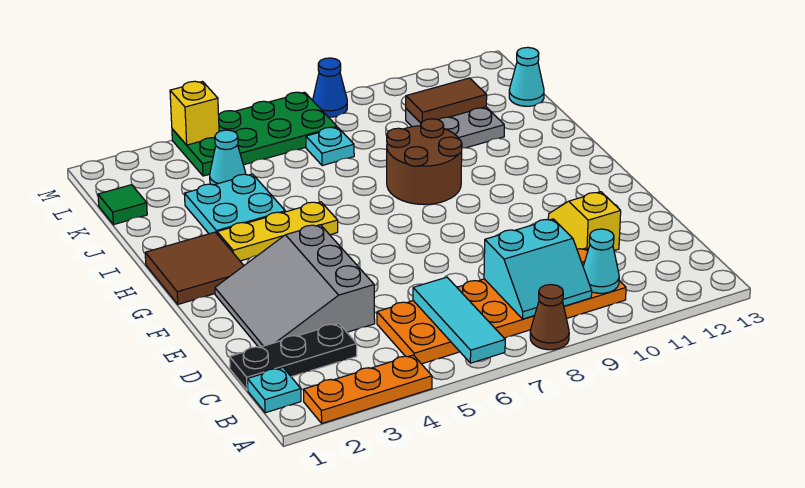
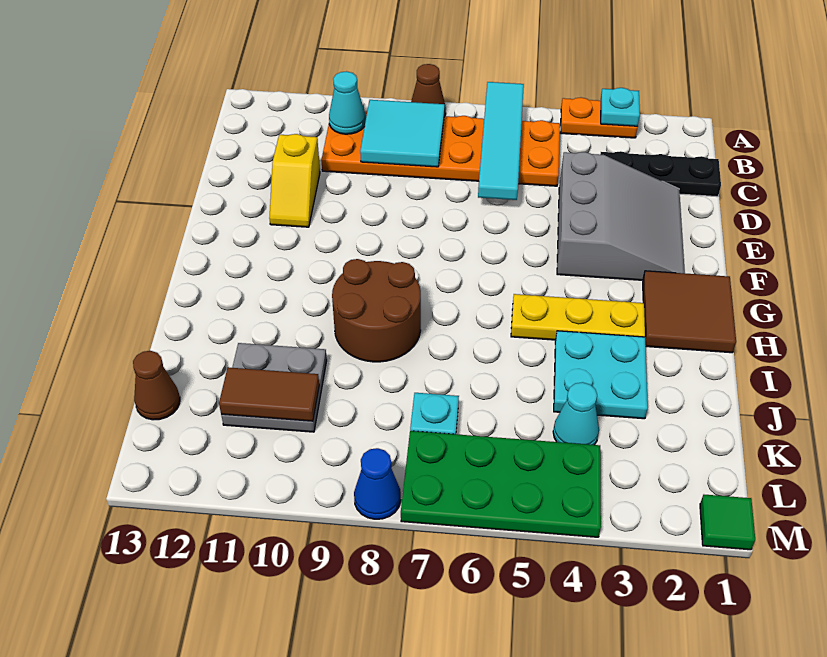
orange 1x3 plate [304,355,432,423] -> orange 1x2 plate [561,97,638,138]
cyan 1x3 tile [413,277,505,363] -> cyan 1x4 tile [478,82,524,200]
cyan 1x1 plate [247,368,301,413] -> cyan 1x1 plate moved to [601,88,640,126]
cyan 2x2 slope [484,219,592,319] -> cyan 2x2 tile [360,100,445,167]
green 1x1 tile [98,185,147,225] -> green 1x1 tile moved to [700,495,755,550]
cyan 1x1 cone [509,47,544,106] -> brown 1x1 cone [133,351,180,420]
yellow 1x1 brick [170,81,219,145] -> none

